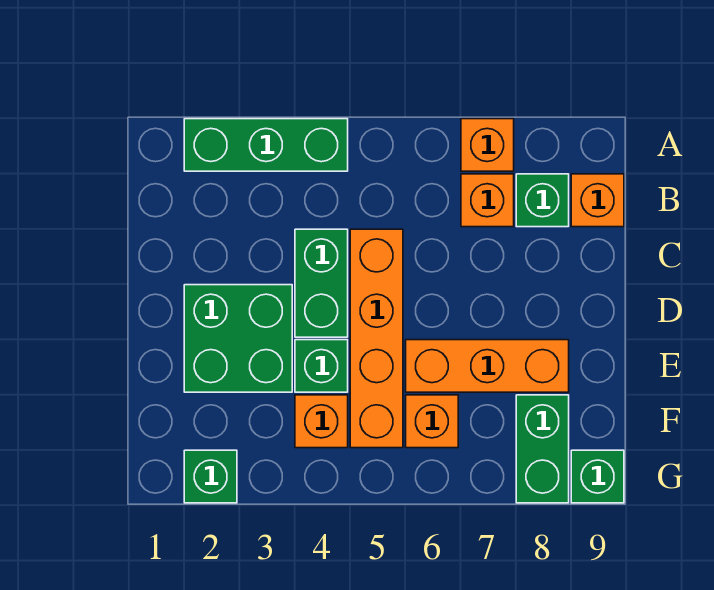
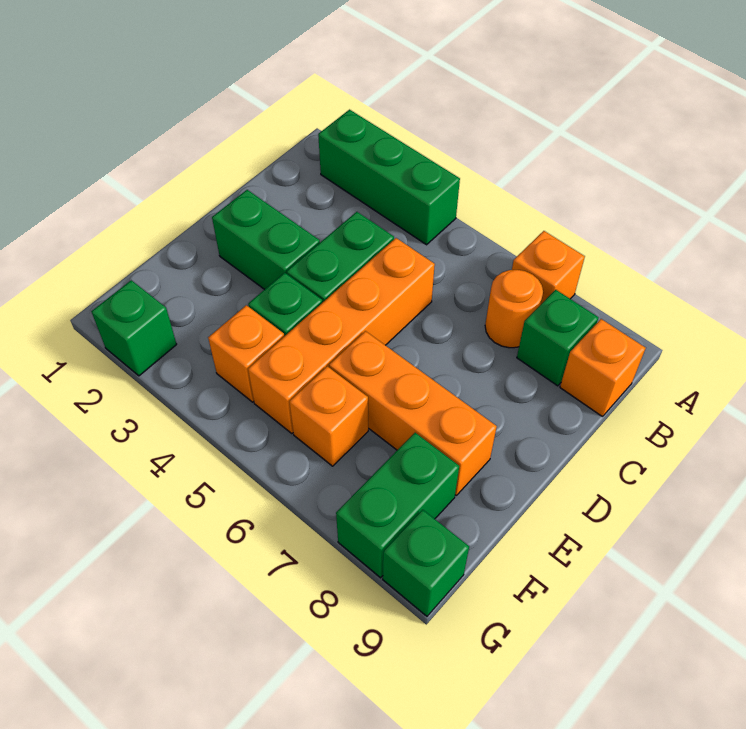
orange 1x1 brick [461,174,514,227] -> orange 1x1 round brick [485,270,543,348]
green 2x2 brick [184,285,292,392] -> green 1x2 brick [212,190,320,290]

